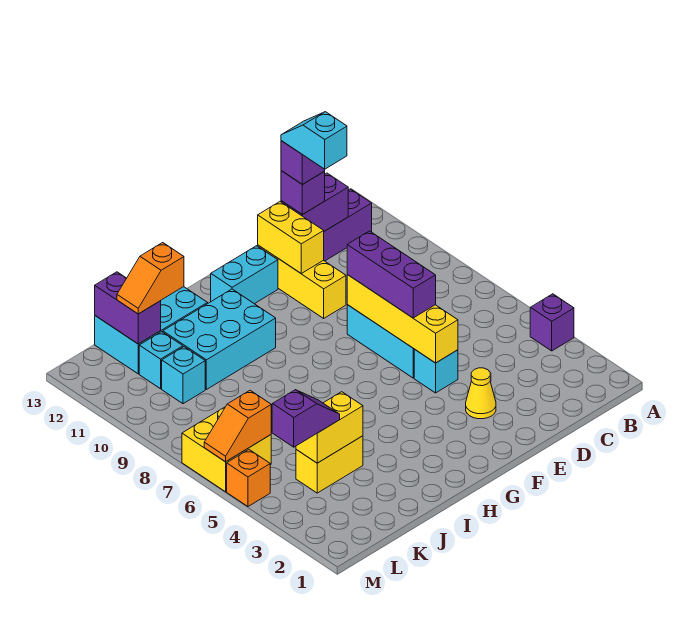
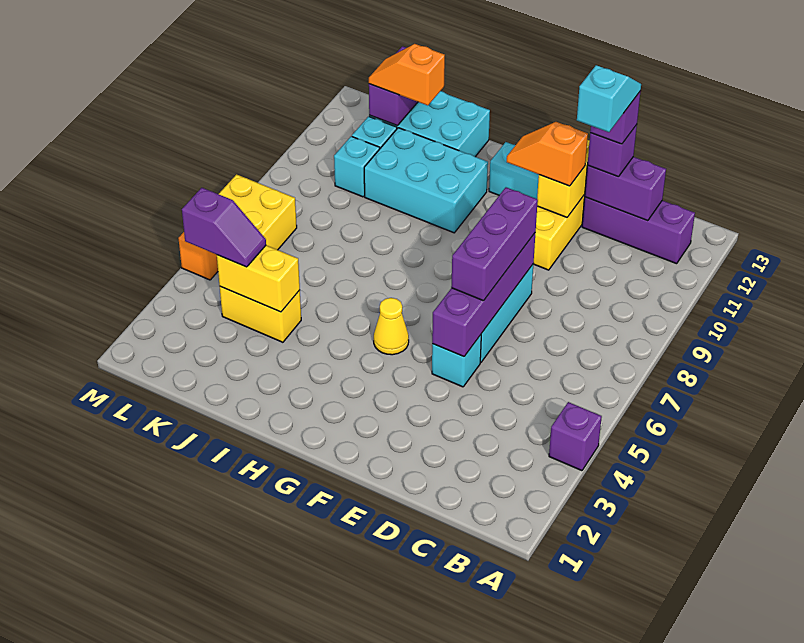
yellow 1x1 cone [466,368,496,419] -> yellow 1x1 cone moved to [374,298,409,355]
yellow 1x4 brick [347,275,458,363] -> purple 1x4 brick [432,232,536,357]
orange 1x2 slope [204,390,271,462] -> orange 1x2 slope moved to [507,122,588,186]

